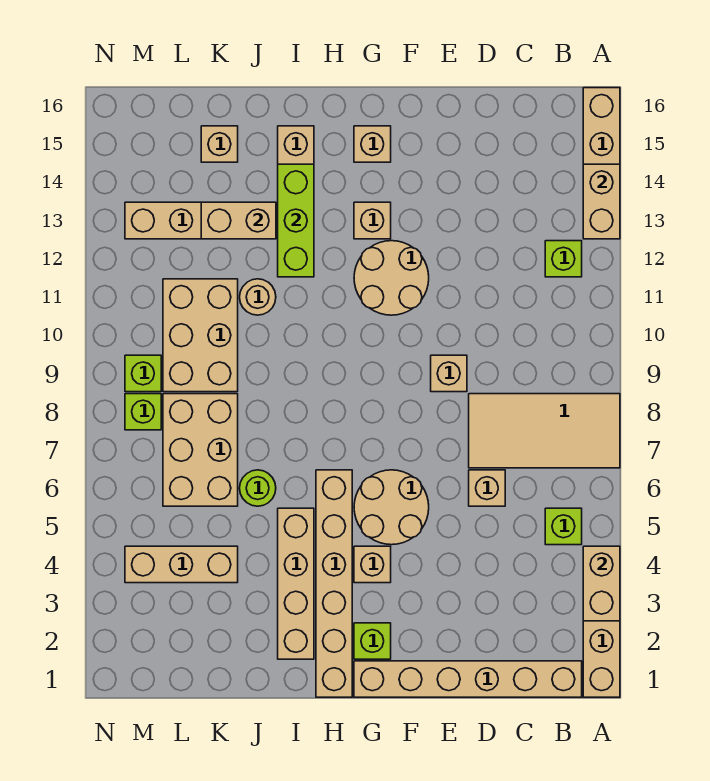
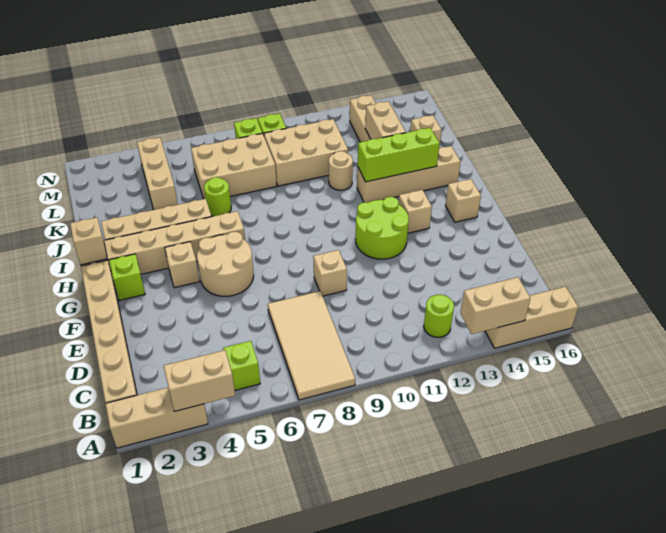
lime 1x1 brick [545,241,582,277] -> lime 1x1 round brick [424,295,454,337]
tan 1x1 brick [469,470,505,506] -> tan 1x1 brick moved to [70,217,107,265]
tan 2x2 round brick [354,241,429,315] -> lime 2x2 round brick [355,197,409,259]

